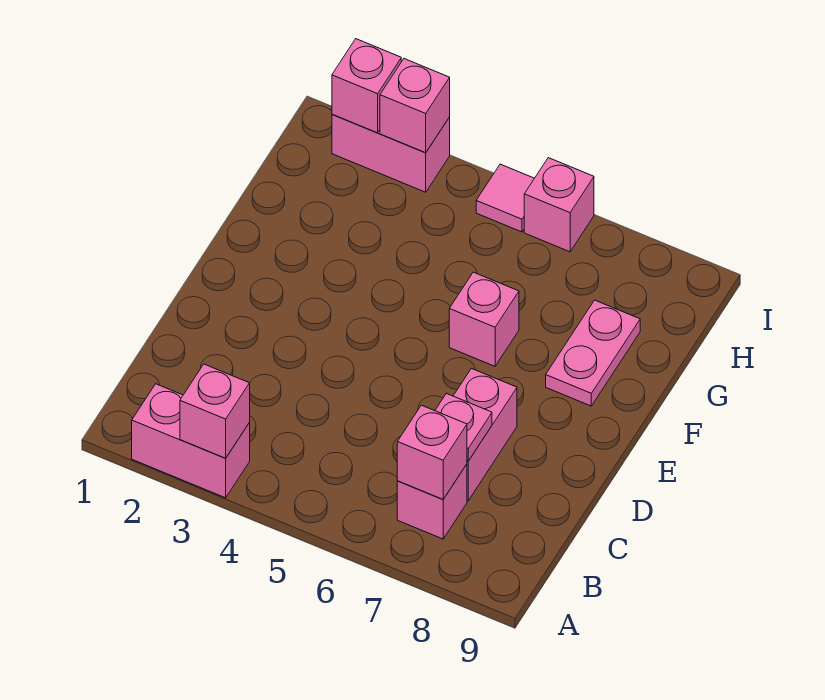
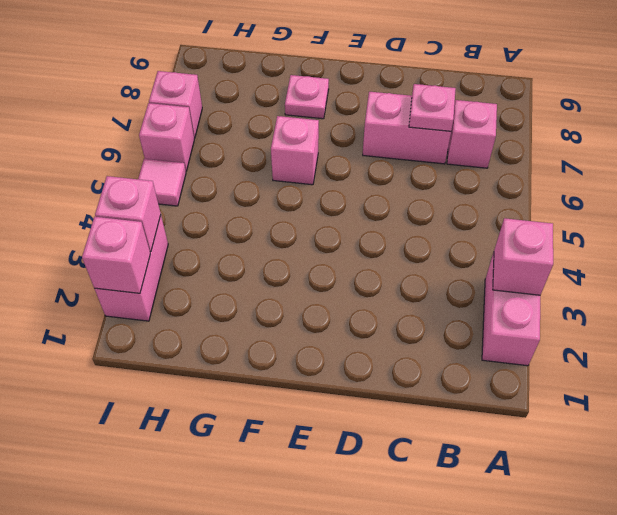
pink 1x1 brick [397,405,467,499] -> pink 1x1 brick moved to [149,71,202,138]
pink 1x2 plate [546,300,640,406] -> pink 1x1 plate [285,75,329,119]

